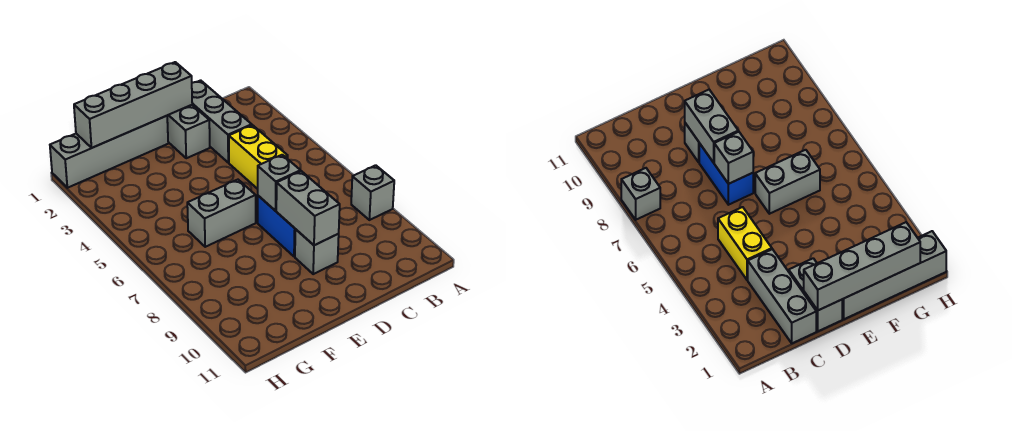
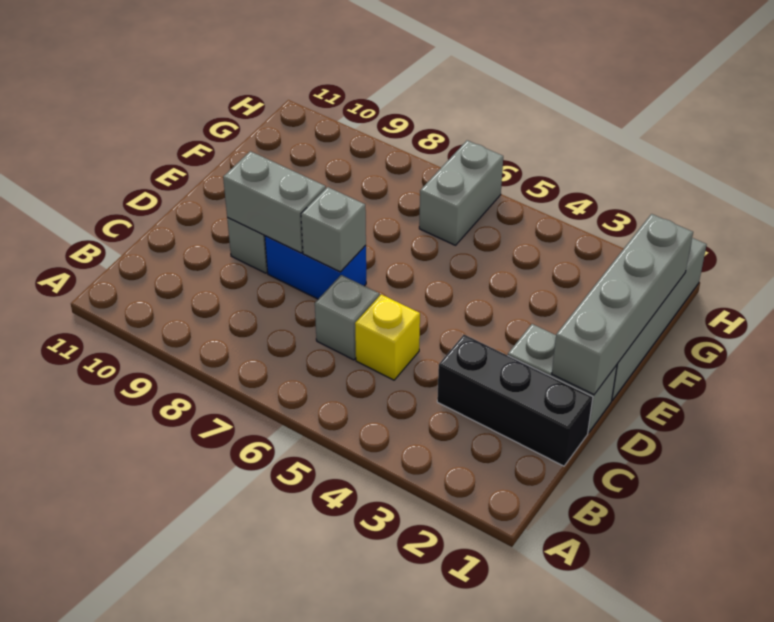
grey 1x1 brick [351,165,394,220] -> grey 1x1 brick moved to [315,275,379,360]
grey 1x3 brick [192,80,252,163] -> black 1x3 brick [437,335,593,466]
yellow 1x2 brick [229,125,288,189] -> yellow 1x1 brick [355,294,420,380]
grey 1x2 brick [187,180,256,247] -> grey 1x2 brick moved to [419,140,503,245]

